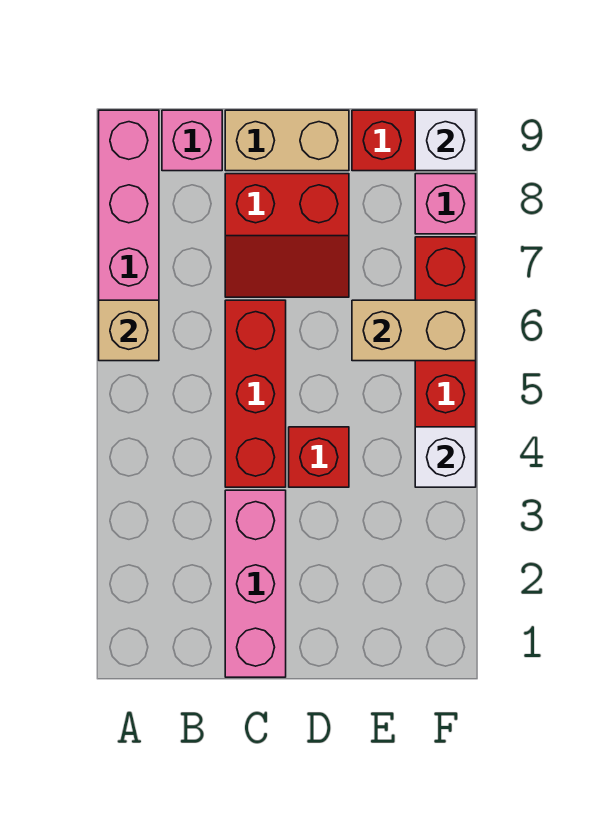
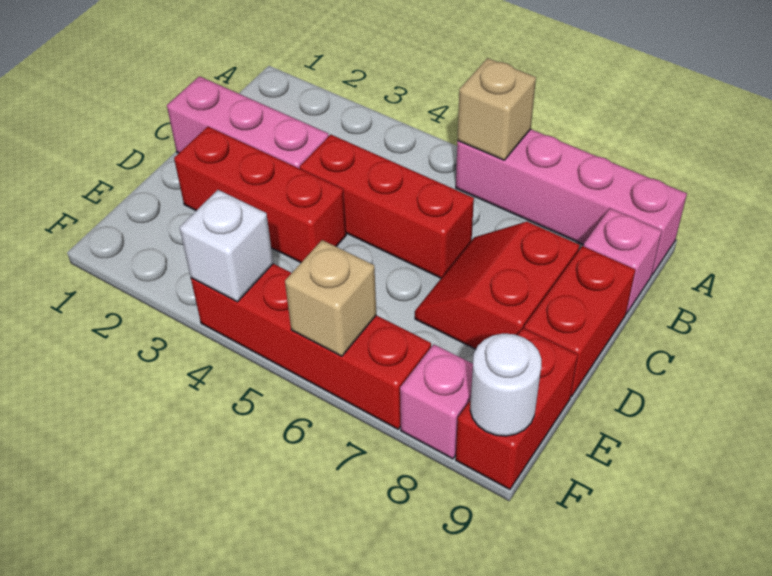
tan 1x2 brick [225,110,349,171] -> red 1x2 brick [524,246,635,397]
red 1x1 brick [289,427,349,487] -> red 1x3 brick [174,127,346,262]
tan 1x2 brick [352,300,476,361] -> tan 1x1 brick [285,240,376,356]
white 1x1 brick [415,110,476,171] -> white 1x1 round brick [470,334,541,436]

